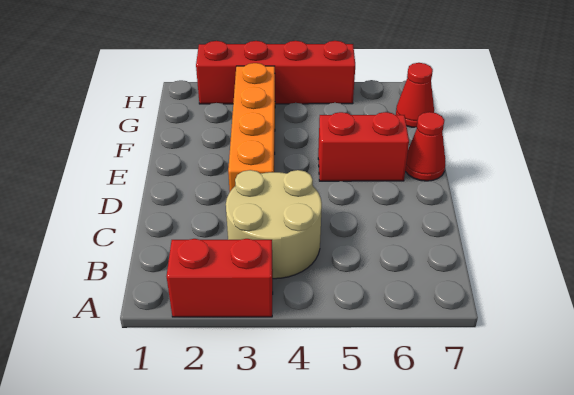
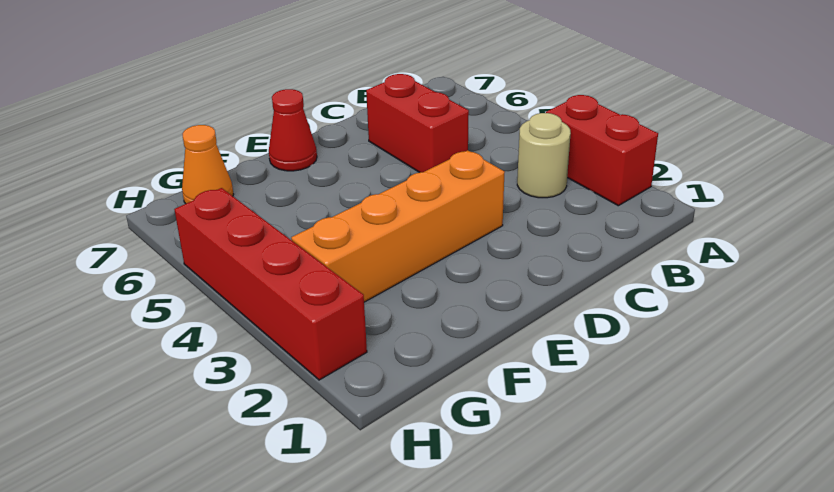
tan 2x2 round brick [226,170,322,279] -> tan 1x1 round brick [517,113,571,198]
red 1x2 brick [318,112,409,181] -> red 1x2 brick moved to [366,74,469,172]
red 1x1 cone [396,63,434,127] -> orange 1x1 cone [182,125,234,204]

